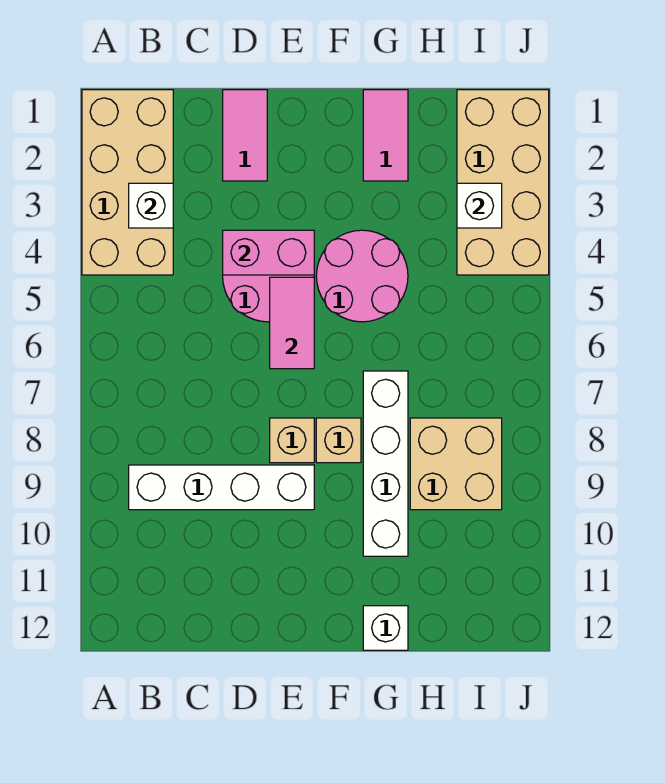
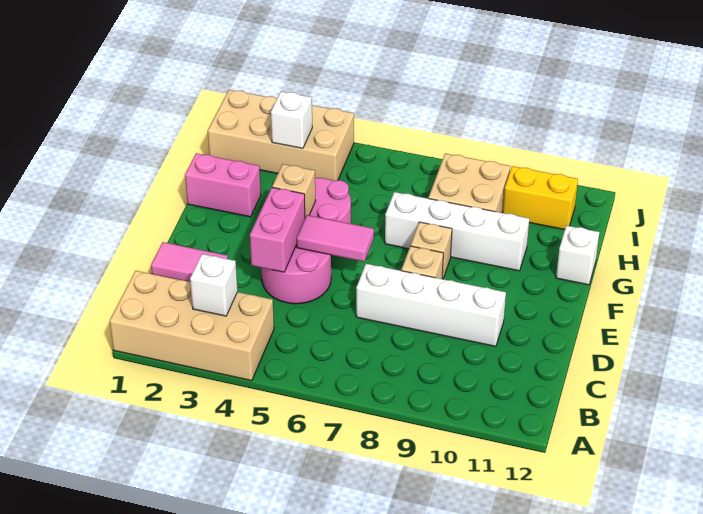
white 1x4 brick [129,465,314,510] -> white 1x4 brick turned to [356,264,506,347]
none -> tan 1x1 brick [272,164,315,218]
pink 1x2 tile [363,90,408,181] -> pink 1x2 brick [185,153,261,217]
none -> yellow 1x2 brick [503,166,578,230]

